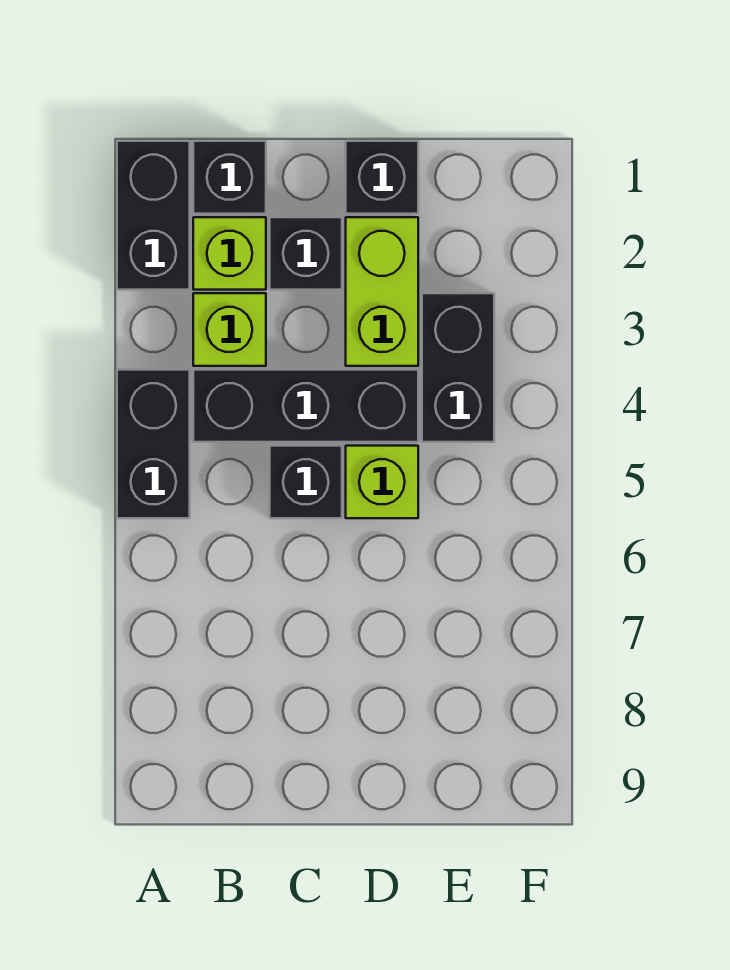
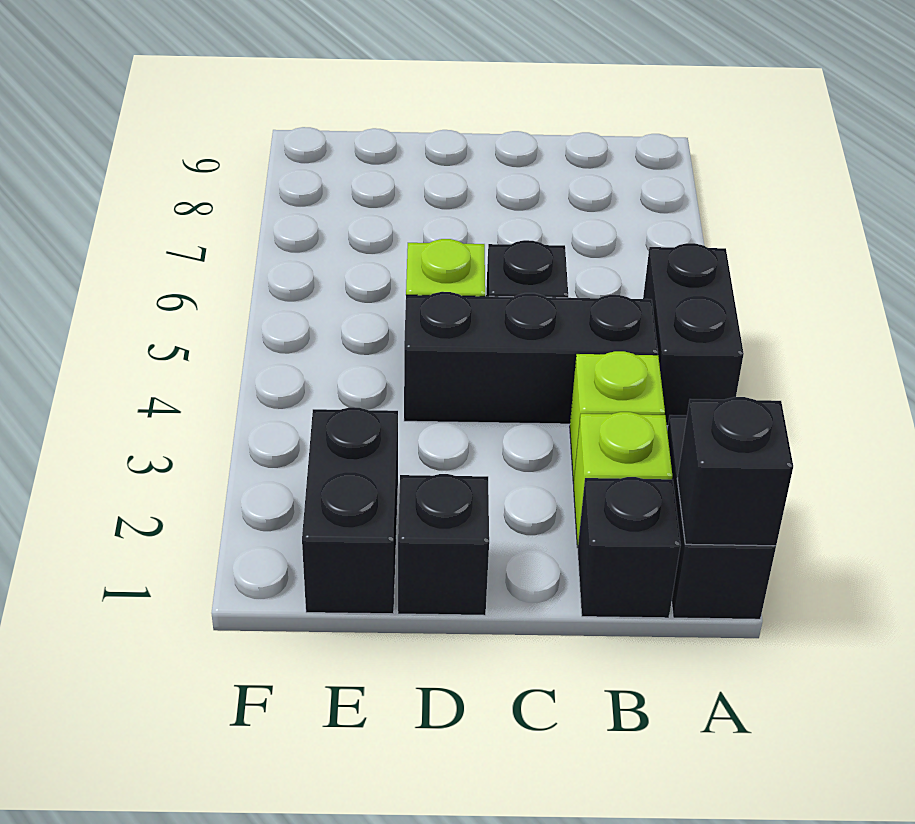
black 1x1 brick [270,217,342,290] -> black 1x1 brick moved to [677,397,793,546]
lime 1x2 brick [346,217,418,366] -> none
black 1x2 brick [422,293,494,442] -> black 1x2 brick moved to [302,407,398,614]

